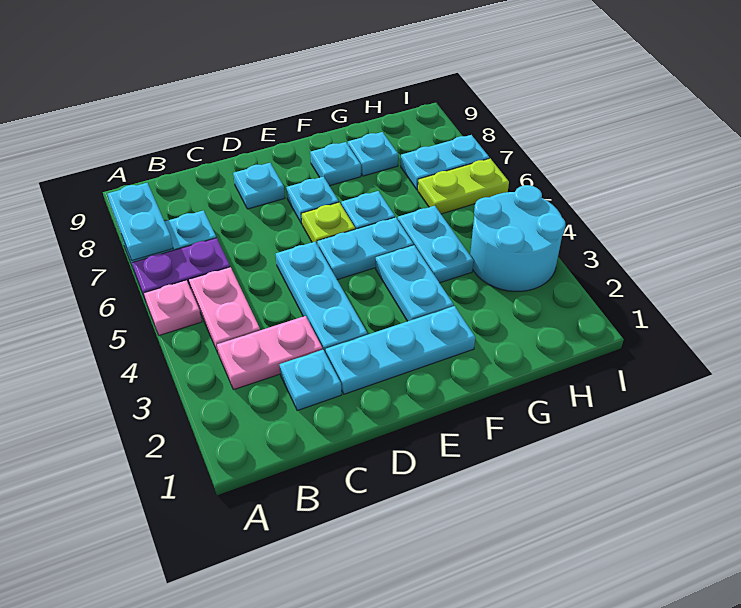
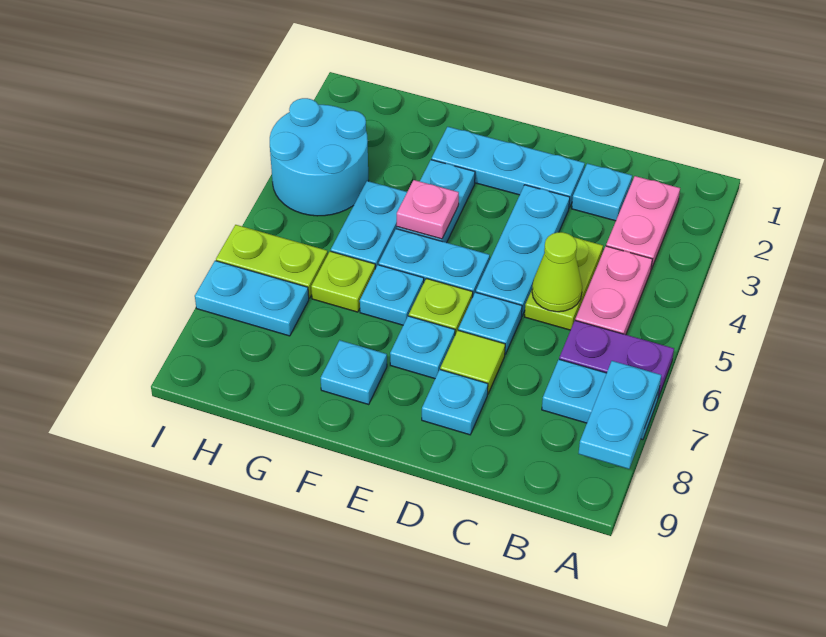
pink 1x1 plate [144,280,202,335] -> pink 1x1 plate moved to [397,180,459,239]
pink 1x2 plate [217,316,323,390] -> pink 1x2 plate turned to [606,176,680,269]
none -> lime 1x2 plate [525,238,603,330]
none -> lime 1x1 cone [532,232,582,312]
none -> lime 1x1 tile [440,330,505,393]
none -> lime 1x1 plate [311,251,375,312]
cyan 1x1 plate [348,132,398,176] -> cyan 1x1 plate moved to [458,292,522,354]

